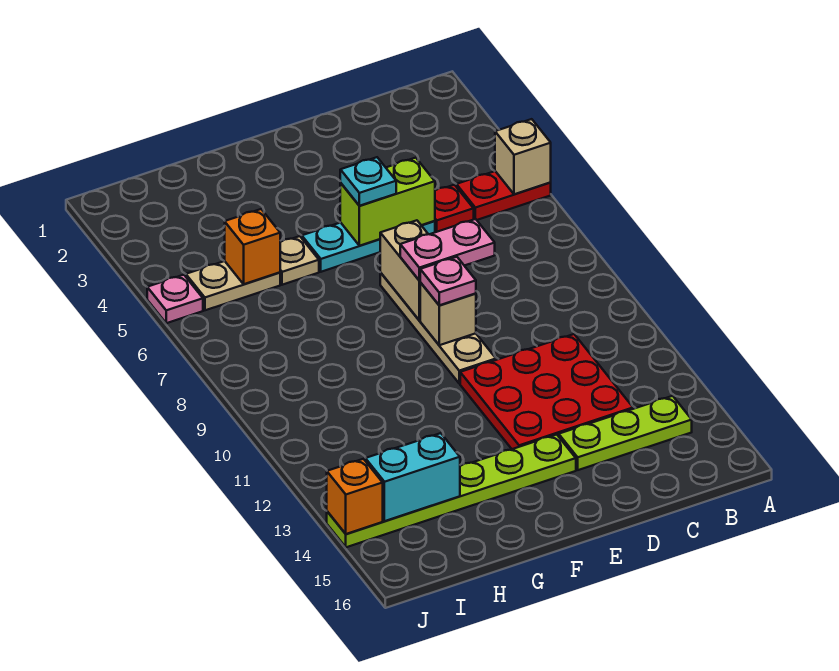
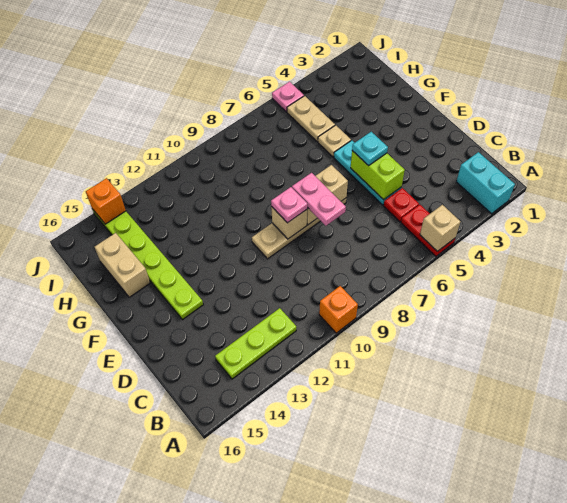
lime 1x3 plate [559,396,692,470] -> lime 1x3 plate turned to [215,308,296,379]
red 3x3 plate [460,334,633,449] -> none
none -> tan 1x2 brick [95,233,150,297]
orange 1x1 brick [225,209,280,284] -> orange 1x1 brick moved to [319,286,358,333]
cyan 1x2 brick [365,433,460,521] -> cyan 1x2 brick moved to [456,152,515,214]

